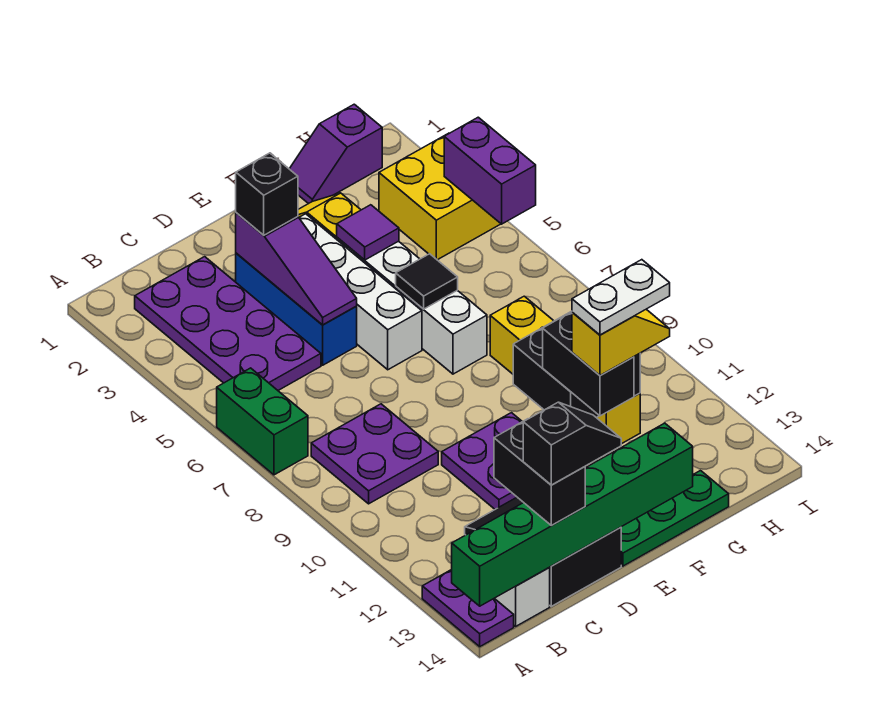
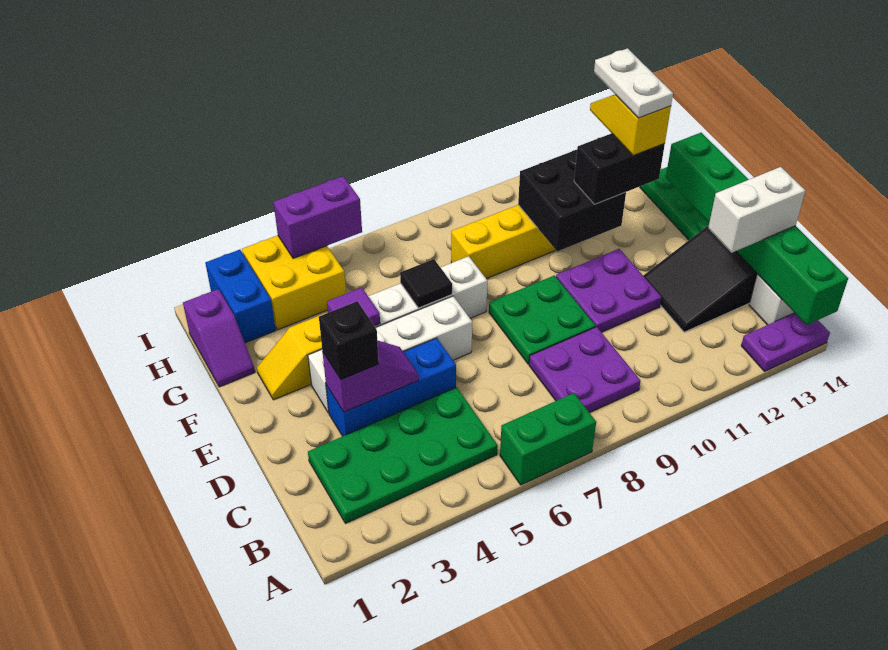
purple 2x4 plate [135,257,321,390] -> green 2x4 plate [308,387,498,524]
black 1x2 brick [494,419,585,526] -> white 1x2 brick [708,167,805,253]
black 1x2 slope [523,402,621,485] -> none
purple 1x3 slope [236,213,357,325] -> purple 1x2 slope [323,340,419,412]
none -> green 2x2 plate [489,275,596,364]
none -> blue 1x2 brick [205,250,276,343]

